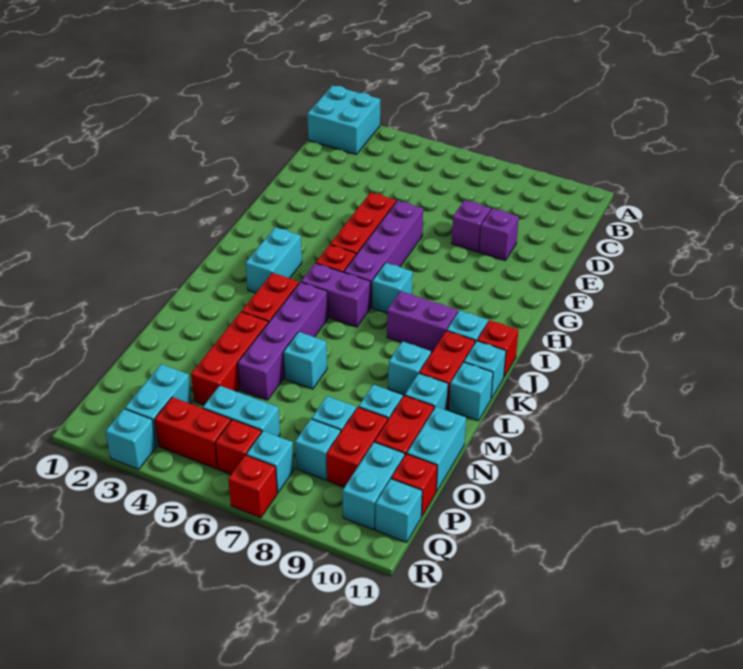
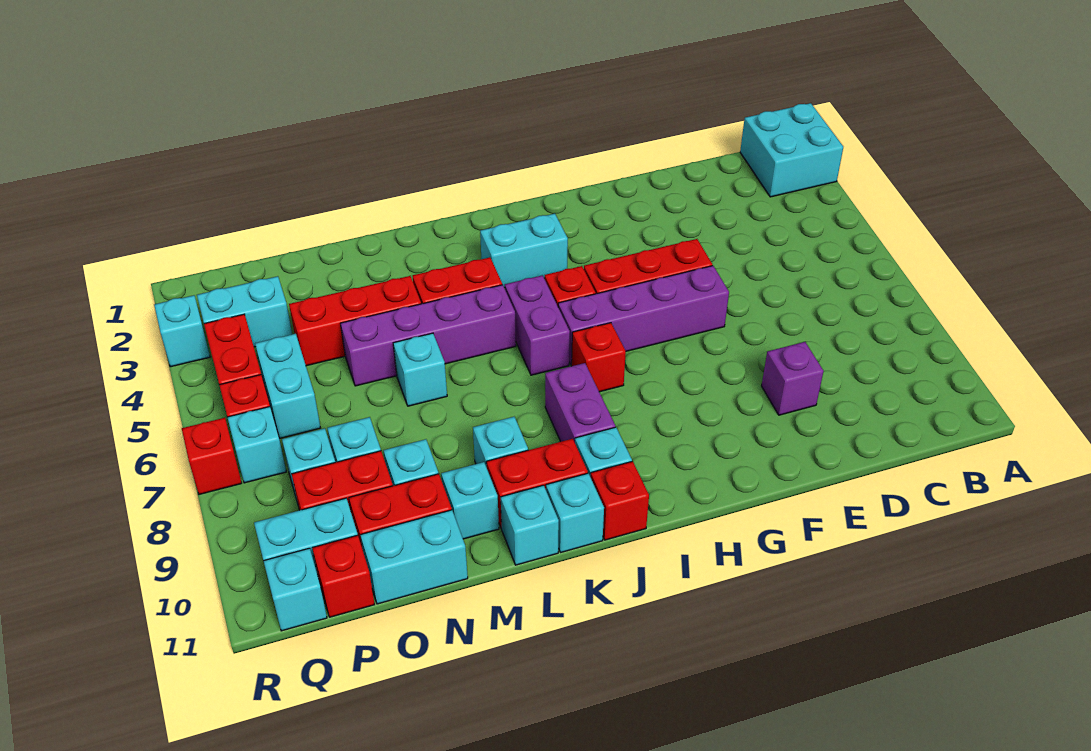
purple 1x1 brick [452,200,491,252] -> none
cyan 1x1 brick [372,263,413,313] -> red 1x1 brick [572,323,626,392]

